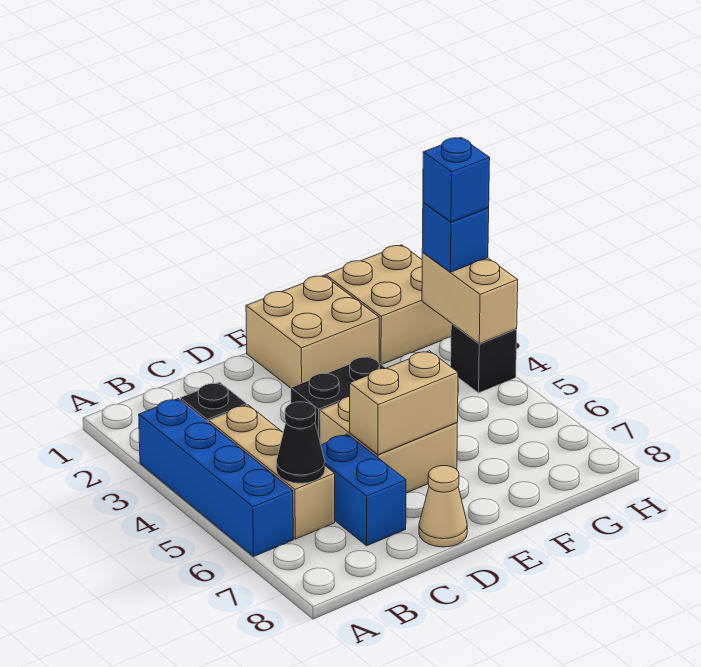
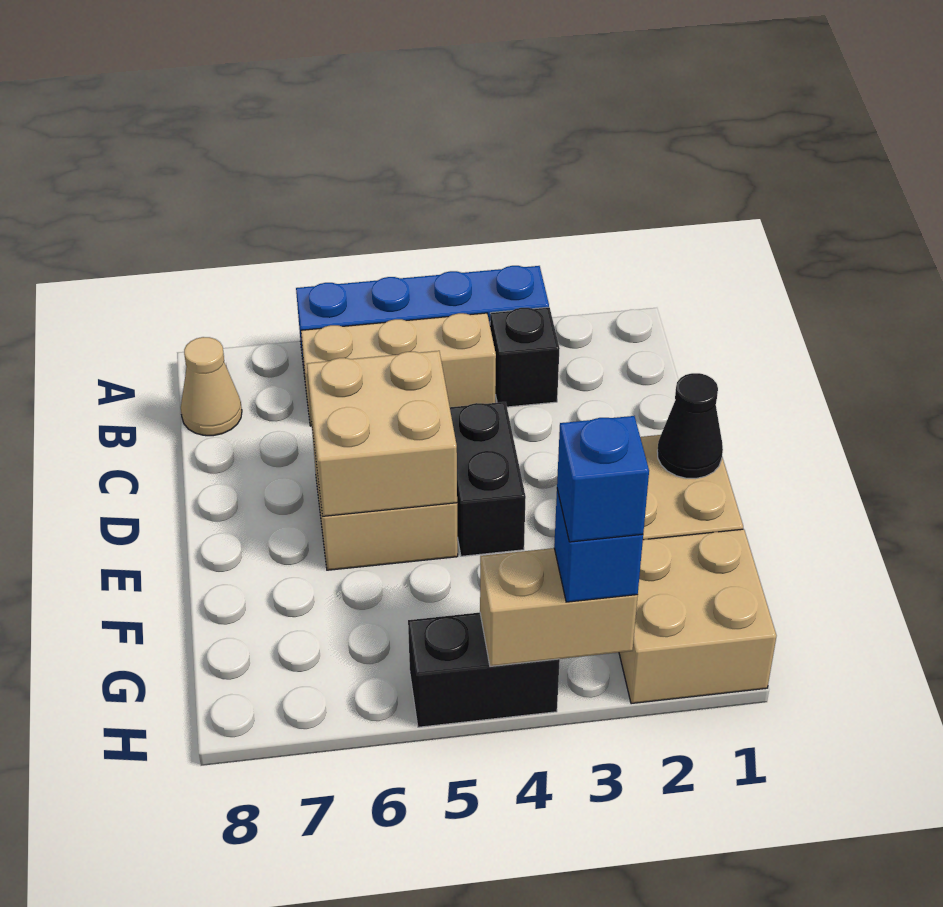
black 1x1 cone [276,402,325,483] -> black 1x1 cone moved to [657,373,723,479]
blue 1x2 brick [321,434,406,546] -> none
tan 1x2 brick [350,351,458,455] -> tan 2x2 brick [307,351,457,516]
tan 1x1 cone [419,466,467,547] -> tan 1x1 cone moved to [181,337,242,436]
black 1x1 brick [451,323,517,393] -> black 1x2 brick [408,613,560,727]

